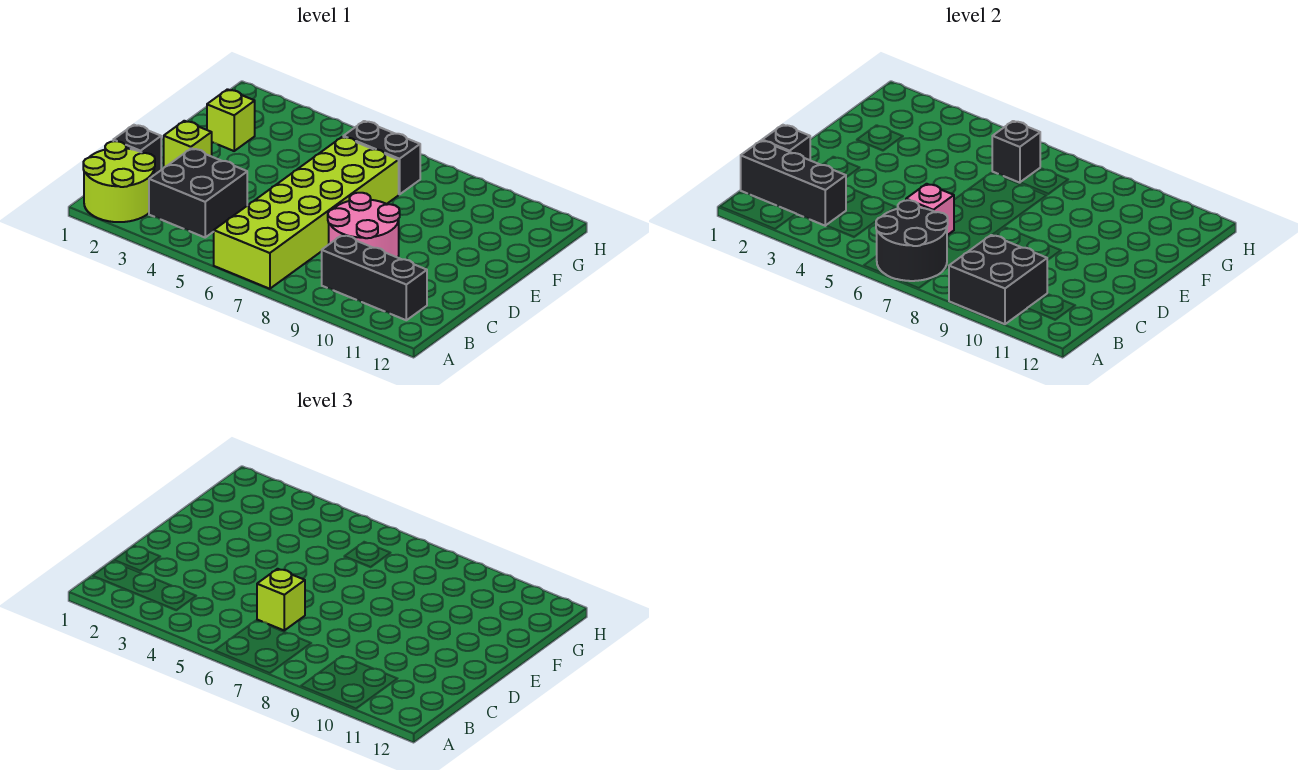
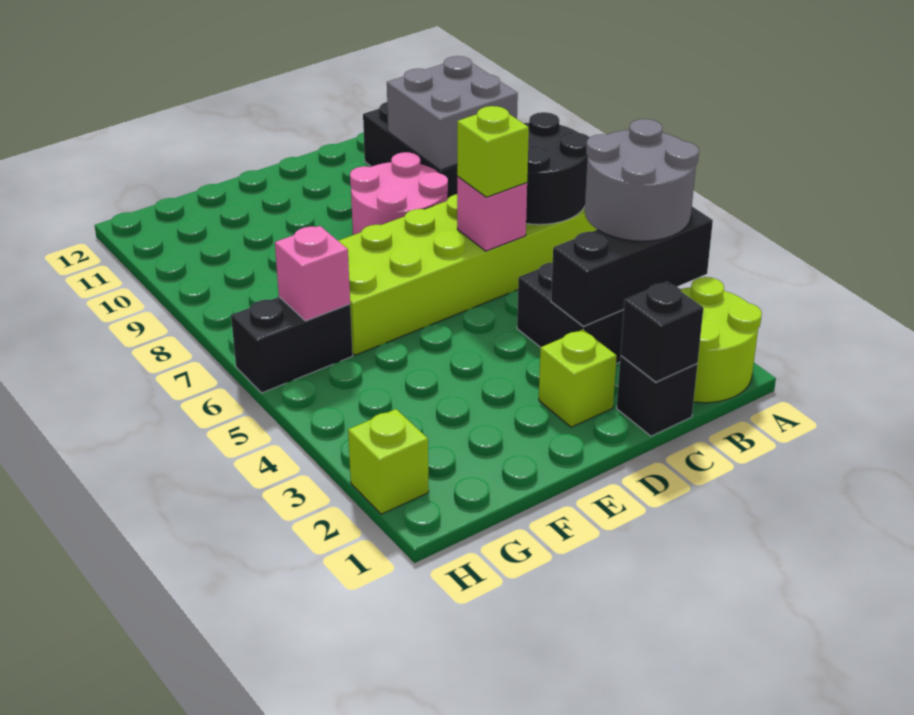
none -> grey 2x2 round brick [585,119,699,241]
black 2x2 brick [949,235,1047,324] -> grey 2x2 brick [387,56,518,170]
black 1x3 brick [741,140,846,226] -> black 1x3 brick turned to [551,207,713,326]
lime 1x1 brick [207,89,255,151] -> lime 1x1 brick moved to [348,409,429,514]
black 1x2 brick [343,121,420,194] -> black 1x2 brick turned to [231,297,353,393]
black 1x1 brick [992,121,1040,183] -> pink 1x1 brick [275,226,350,321]

